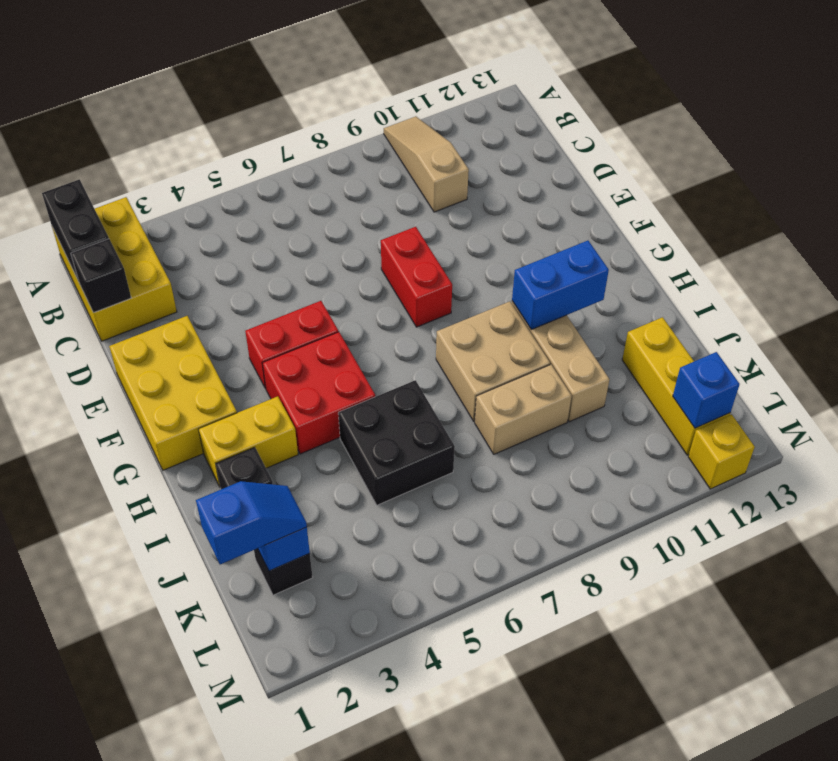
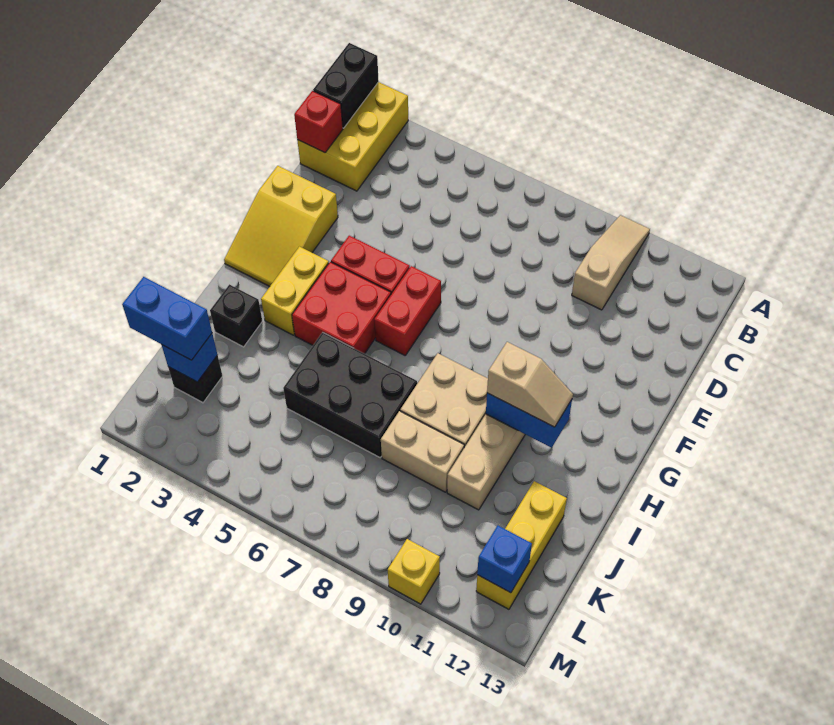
black 1x1 brick [71,239,131,313] -> red 1x1 brick [294,91,343,153]
yellow 2x3 brick [109,316,237,470] -> yellow 2x3 slope [224,166,338,287]
red 1x2 brick [381,227,452,327] -> red 1x2 brick moved to [374,266,441,355]
yellow 1x2 brick [199,396,298,487] -> yellow 1x2 brick turned to [261,247,329,335]
none -> tan 1x2 slope [487,342,573,427]
black 2x2 brick [338,380,455,505] -> black 2x3 brick [283,332,417,457]
blue 1x2 slope [196,481,307,564] -> blue 1x2 brick [122,277,212,360]
yellow 1x1 brick [688,414,755,489] -> yellow 1x1 brick moved to [388,539,440,604]

